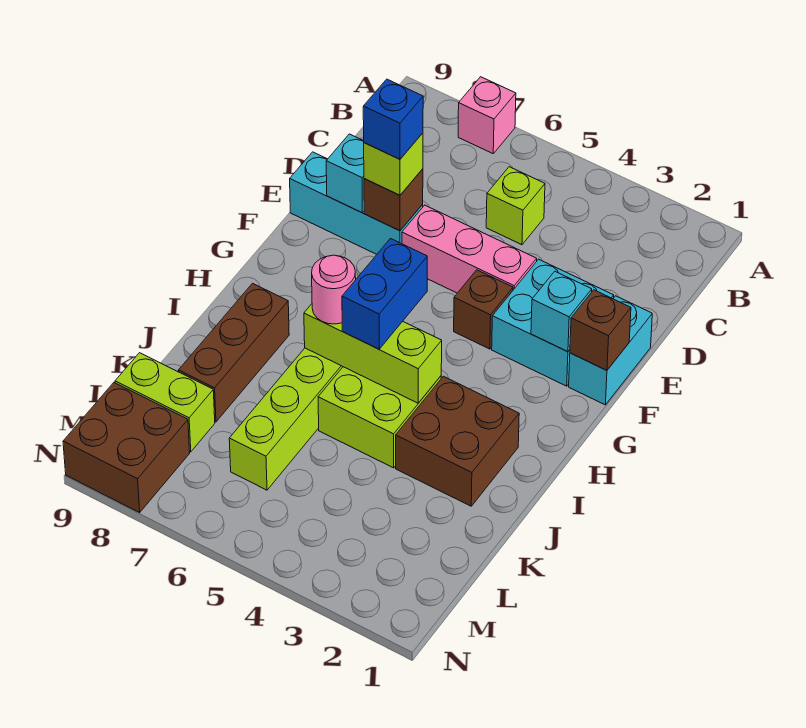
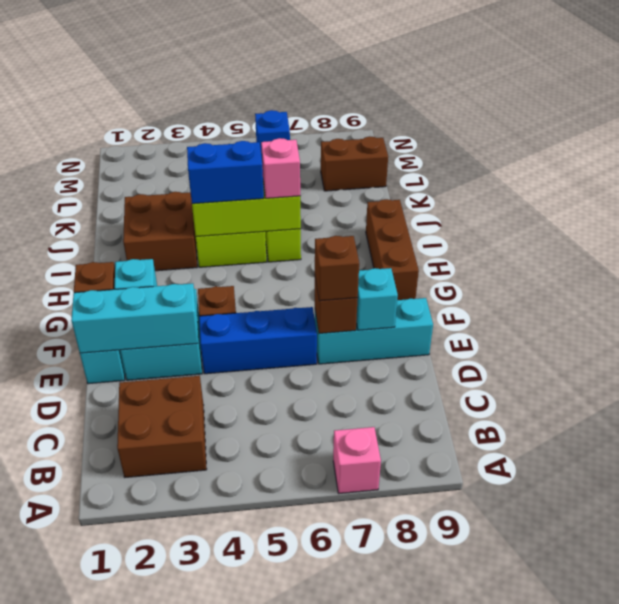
lime 1x1 brick [486,167,545,245] -> none
none -> cyan 1x3 brick [71,283,198,353]
pink 1x3 brick [402,205,537,293] -> blue 1x3 brick [199,307,317,374]
lime 1x1 brick [364,133,423,195] -> brown 1x1 brick [315,236,359,301]
blue 1x1 brick [363,79,423,159] -> blue 1x1 brick moved to [255,110,290,158]
blue 1x2 brick [342,239,427,349] -> blue 1x2 brick turned to [187,141,264,204]
pink 1x1 round brick [312,255,356,324] -> pink 1x1 brick [261,138,300,198]
brown 1x3 brick [178,283,289,422] -> brown 1x3 brick moved to [366,199,419,300]
lime 1x2 brick [115,353,215,452] -> brown 1x2 brick [321,136,388,191]
brown 2x2 brick [63,383,190,512] -> brown 2x2 brick moved to [117,376,207,477]

